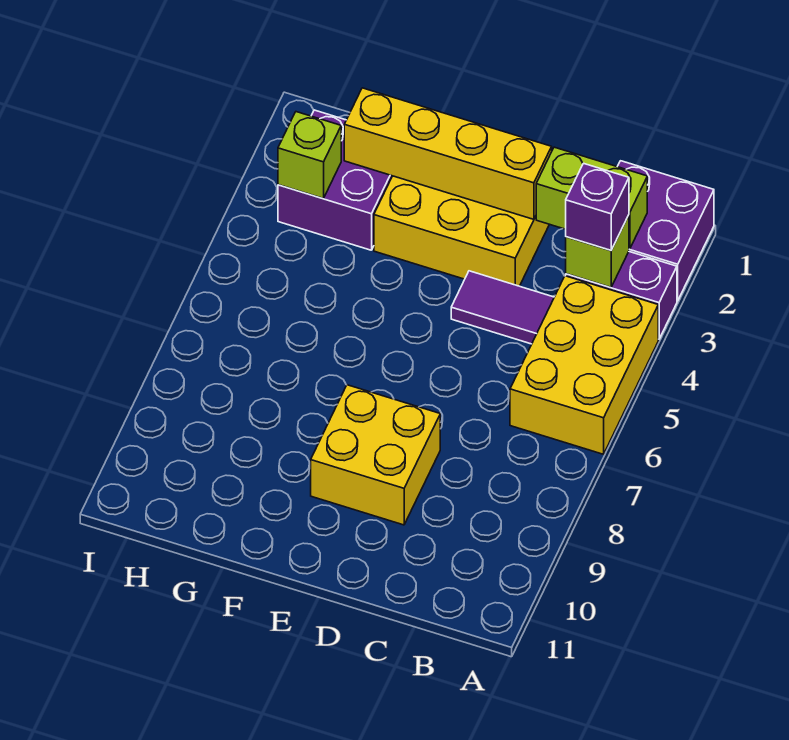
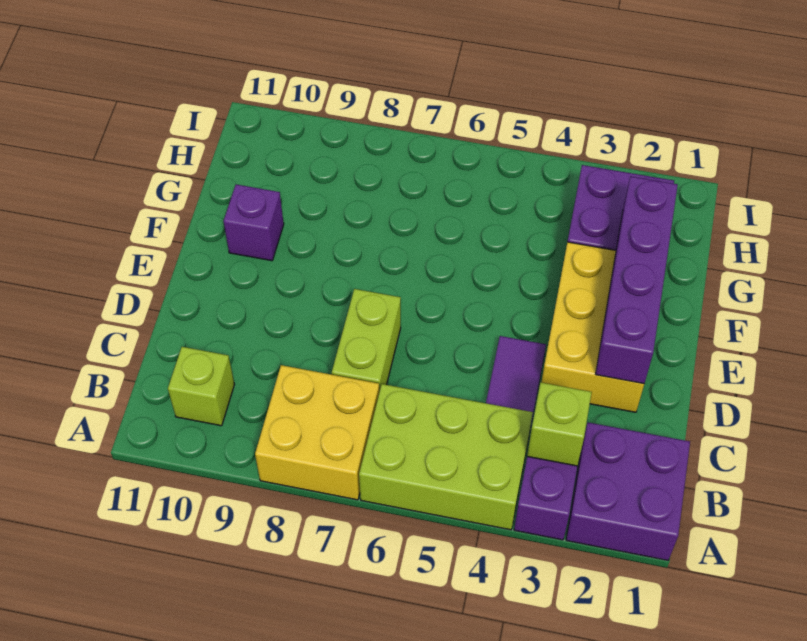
yellow 2x3 brick [510,276,658,454] -> lime 2x3 brick [359,384,533,530]
lime 1x2 brick [536,147,647,249] -> lime 1x2 brick moved to [332,289,401,392]
purple 1x1 brick [566,163,629,250] -> purple 1x1 brick moved to [223,184,284,261]
yellow 1x4 brick [344,88,552,219] -> purple 1x4 brick [596,176,678,384]
yellow 2x2 brick [311,385,440,525] -> yellow 2x2 brick moved to [255,365,379,500]
lime 1x1 brick [278,112,341,198] -> lime 1x1 brick moved to [168,347,234,426]

